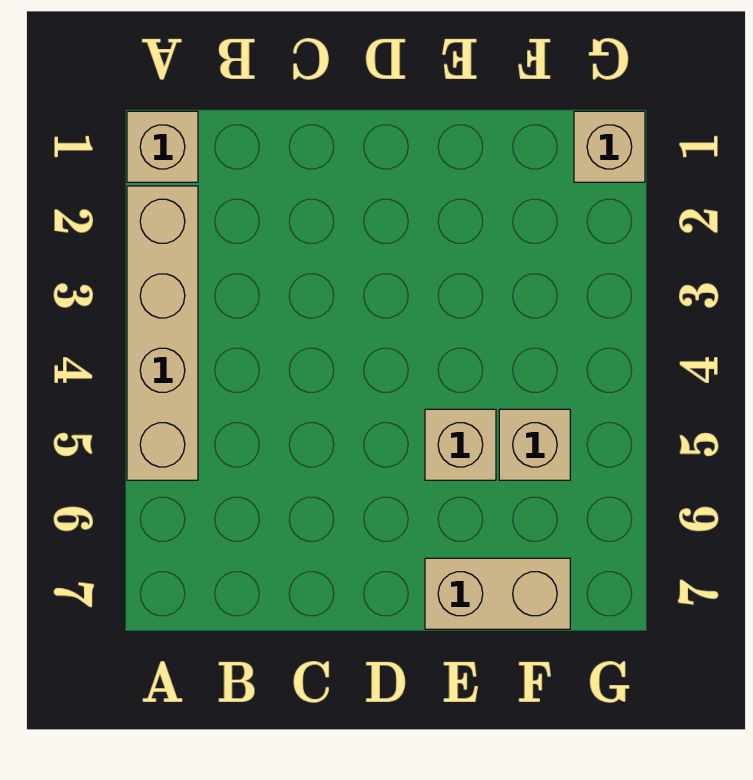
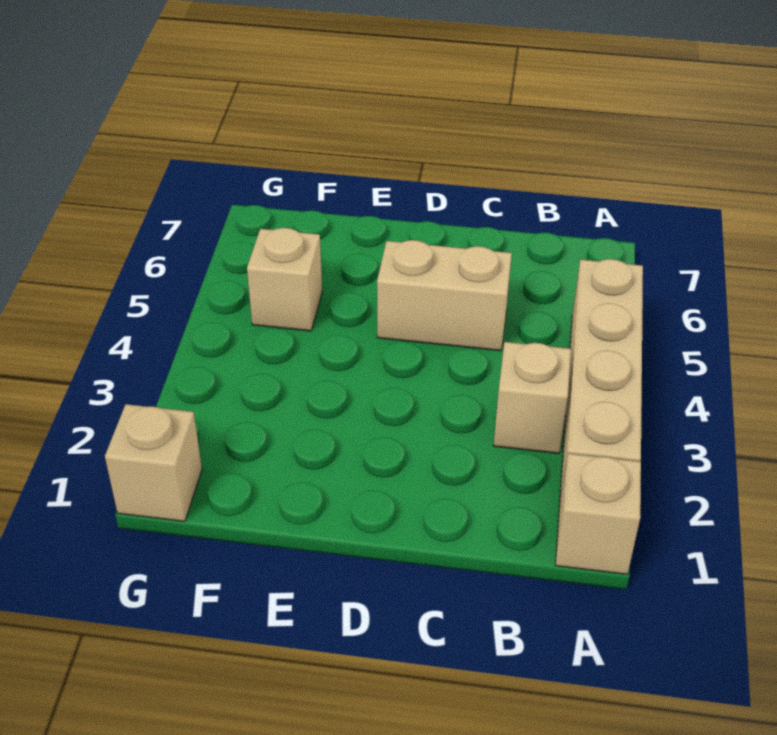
tan 1x1 brick [425,409,496,480] -> tan 1x1 brick moved to [494,342,571,454]
tan 1x2 brick [425,558,570,629] -> tan 1x2 brick moved to [377,240,512,351]

